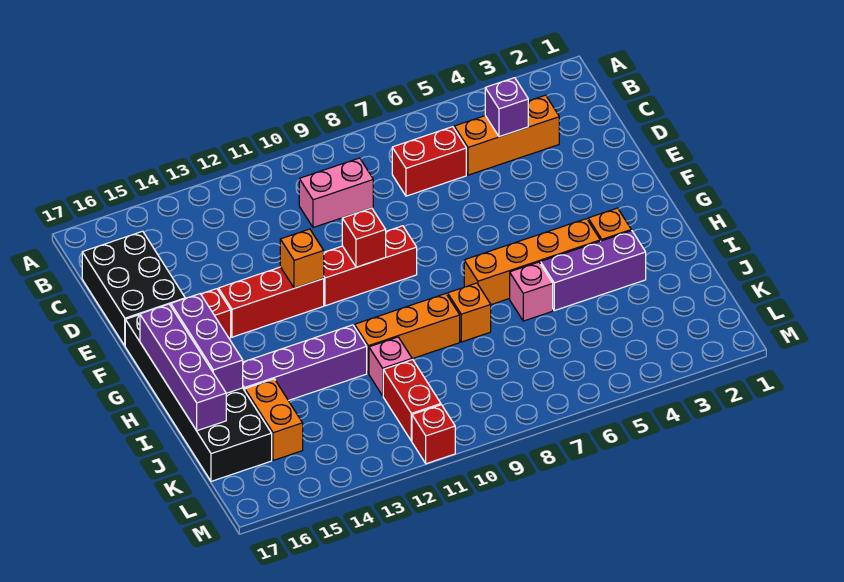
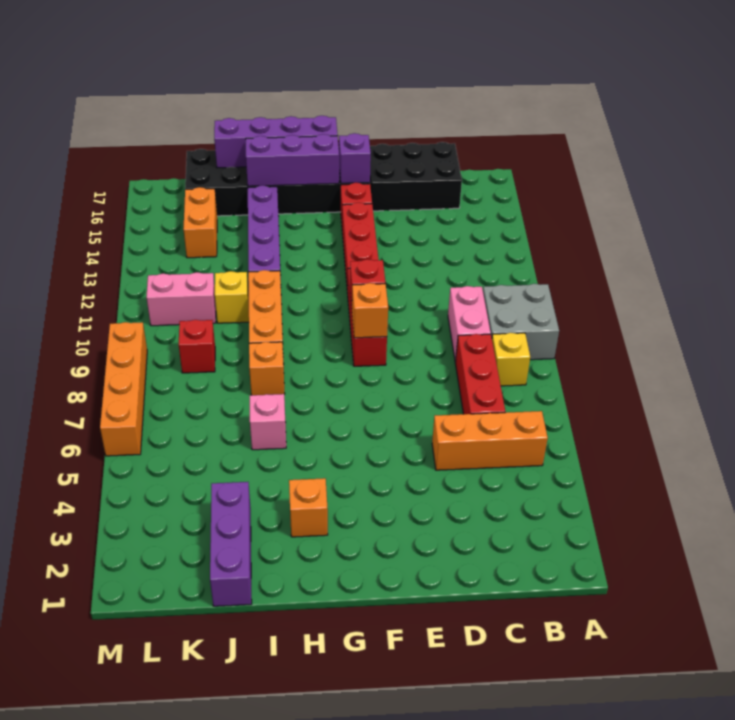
none -> grey 2x2 brick [483,284,559,360]
none -> yellow 1x1 brick [492,333,530,386]
orange 1x3 brick [454,95,559,175] -> orange 1x3 brick turned to [432,411,548,470]
purple 1x1 brick [485,78,528,137] -> purple 1x1 brick moved to [339,133,371,183]
red 1x2 brick [392,127,466,196] -> red 1x3 brick [455,334,505,414]
orange 1x1 brick [280,229,324,288] -> orange 1x1 brick moved to [352,283,388,338]
orange 1x4 brick [464,219,600,305] -> orange 1x4 brick moved to [100,322,147,456]
purple 1x3 brick [541,231,646,311] -> purple 1x3 brick moved to [210,482,252,606]
pink 1x1 brick [369,337,412,396] -> yellow 1x1 brick [215,271,249,323]
orange 1x2 brick [245,379,303,460] -> orange 1x2 brick turned to [183,187,217,258]
red 1x2 brick [383,360,441,441] -> pink 1x2 brick [146,272,216,326]
red 1x1 brick [412,405,455,464] -> red 1x1 brick moved to [179,320,215,373]

